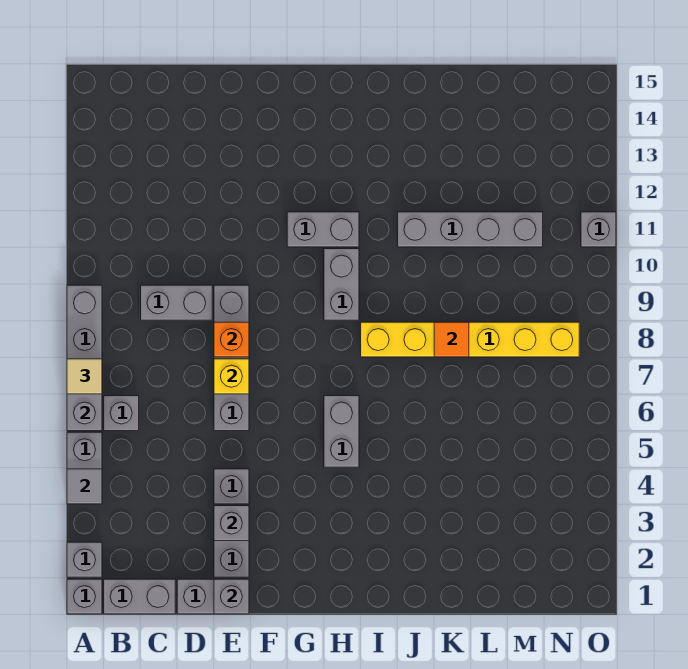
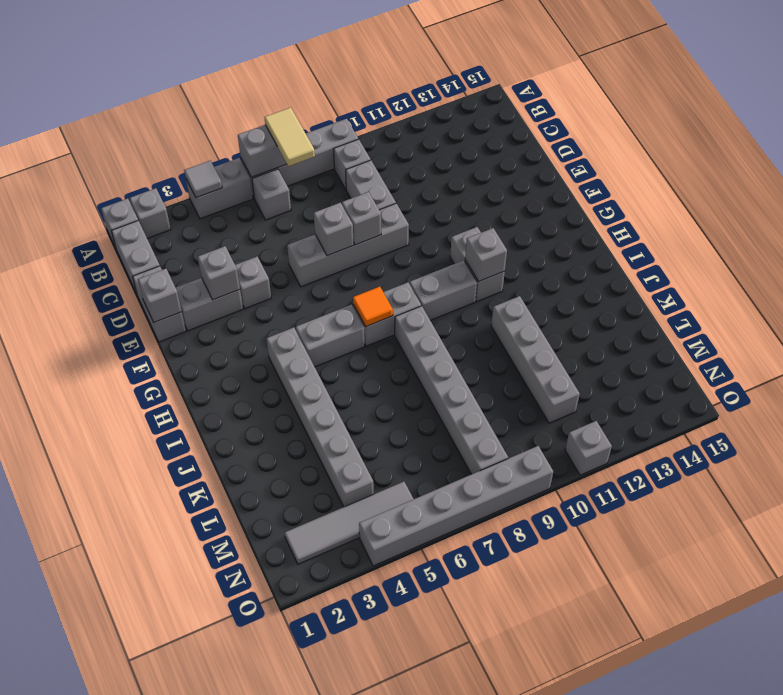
tan 1x1 tile [67,359,102,394] -> tan 1x2 tile [265,108,315,166]
none -> grey 1x1 brick [333,139,371,189]
yellow 1x1 brick [214,359,249,394] -> grey 1x1 brick [314,203,354,256]
orange 1x1 brick [214,322,249,357] -> grey 1x1 brick [342,192,381,245]
none -> grey 1x6 brick [266,327,374,507]
none -> grey 1x2 brick [353,282,421,346]
none -> grey 1x1 brick [465,228,507,282]
yellow 1x6 brick [361,322,579,357] -> grey 1x6 brick [395,306,508,474]
orange 1x1 tile [434,322,469,357] -> orange 1x1 tile moved to [353,287,393,326]
none -> grey 1x4 tile [285,482,413,564]
none -> grey 1x6 brick [359,446,553,566]

